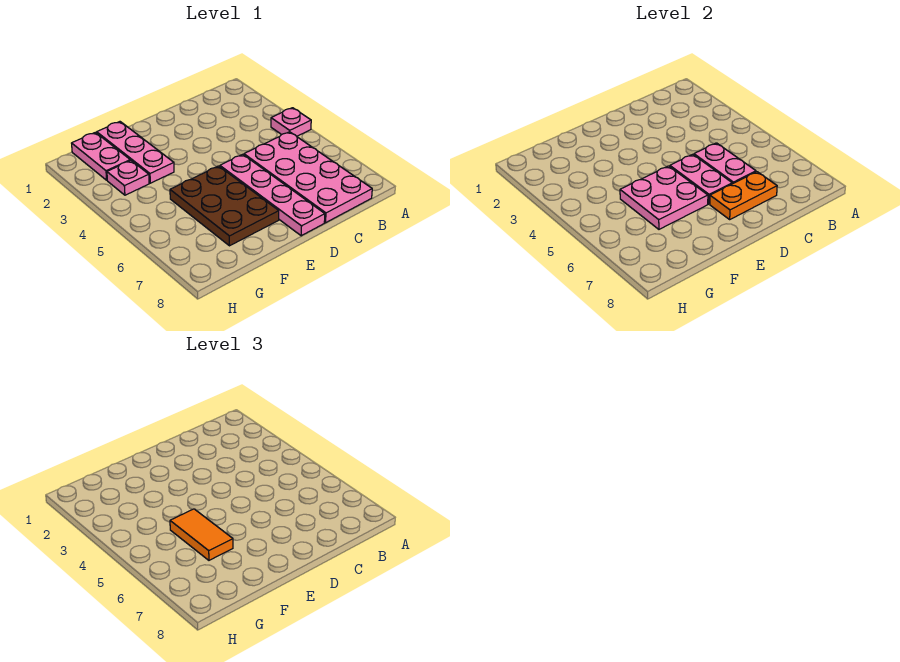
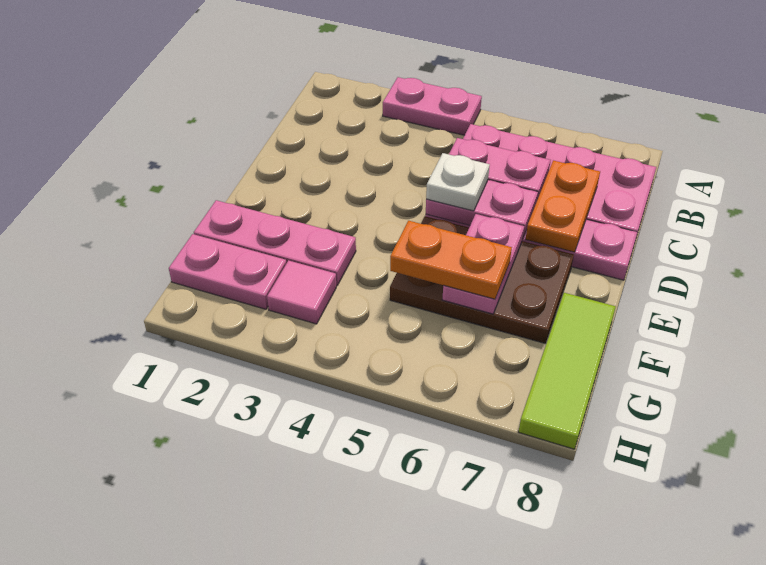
pink 1x1 plate [271,108,311,136] -> pink 1x2 plate [383,77,482,135]
none -> white 1x1 plate [426,153,490,211]
pink 2x2 plate [620,166,708,229] -> pink 1x2 plate [442,214,524,314]
orange 1x2 tile [170,509,233,560] -> orange 1x2 plate [390,221,512,299]
none -> lime 1x3 tile [519,293,616,449]
pink 1x1 plate [107,160,149,195] -> pink 1x1 tile [267,260,336,324]

